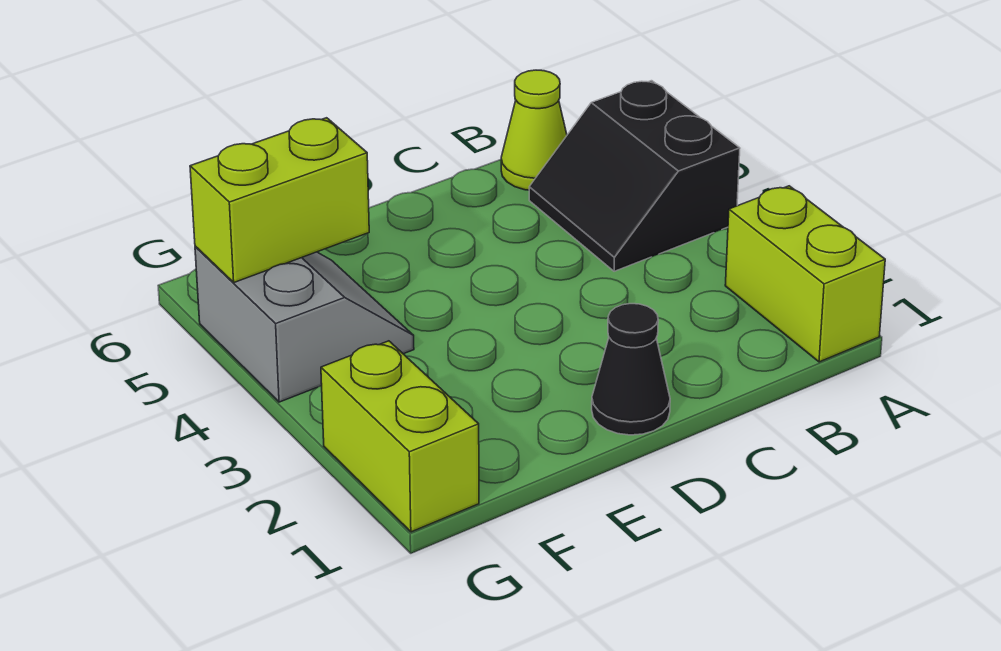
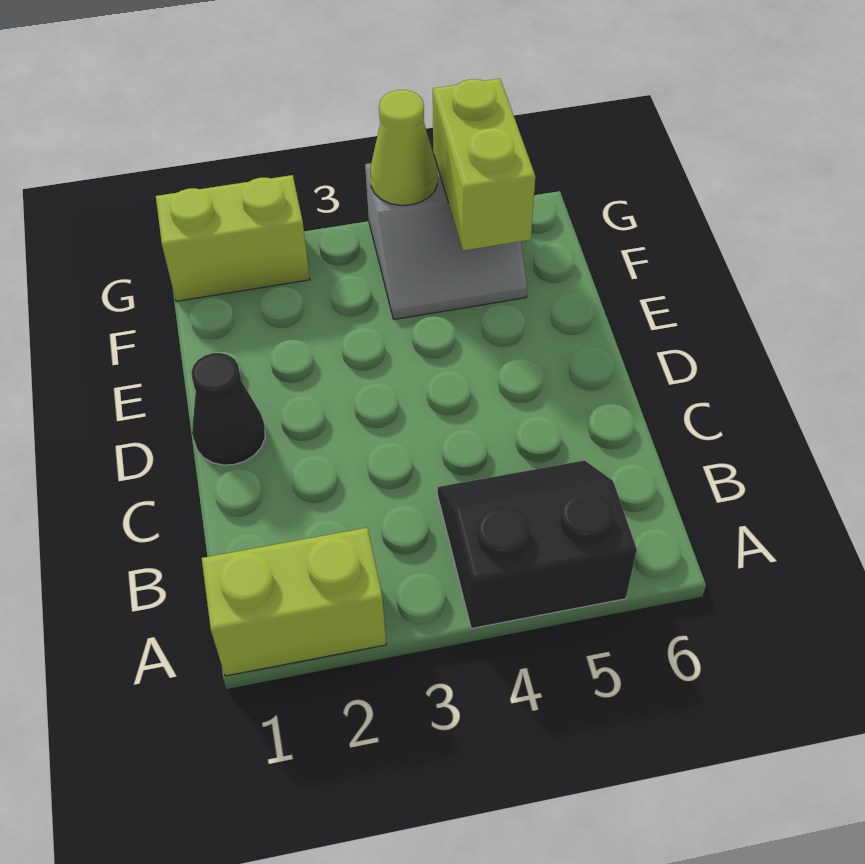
lime 1x1 cone [501,70,567,190] -> lime 1x1 cone moved to [370,90,437,205]

